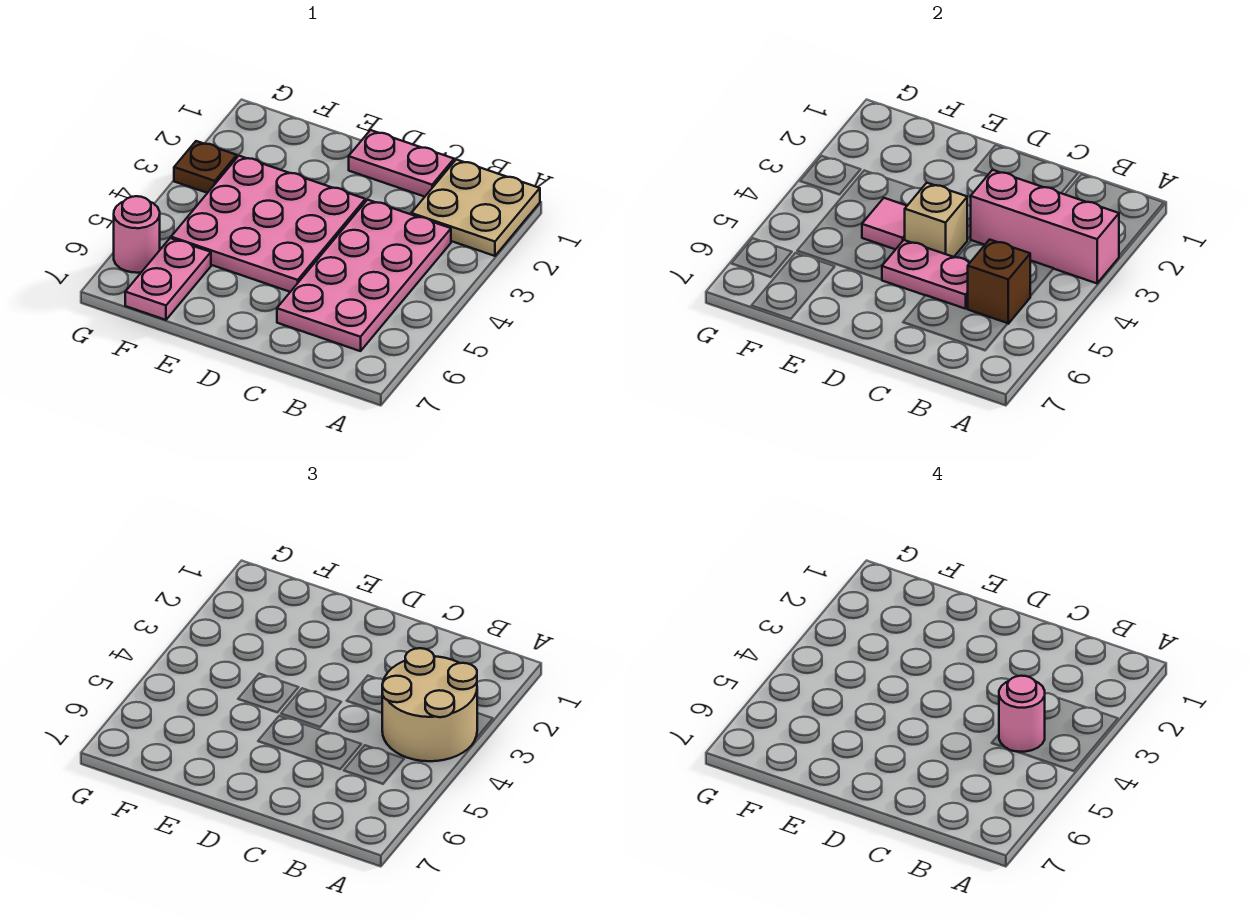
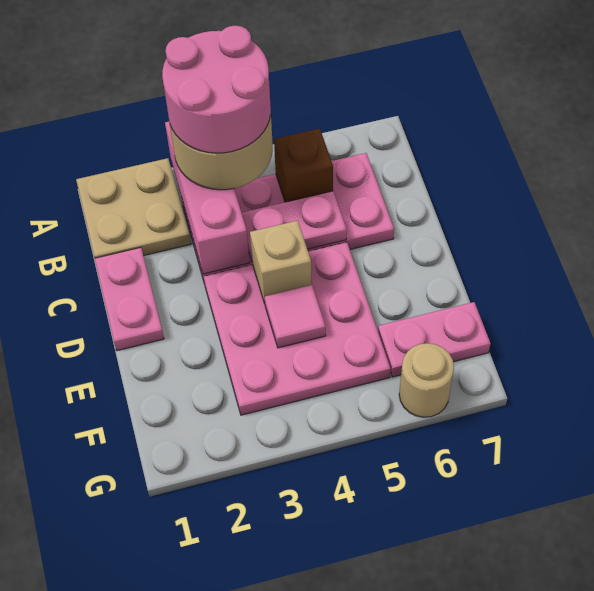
pink 1x1 round brick [999,676,1045,752] -> pink 2x2 round brick [162,26,271,153]
pink 1x2 plate [882,240,970,309] -> pink 1x2 plate turned to [242,191,347,261]
brown 1x1 plate [174,141,237,193] -> none
pink 1x1 round brick [114,196,160,273] -> tan 1x1 round brick [399,343,454,417]

